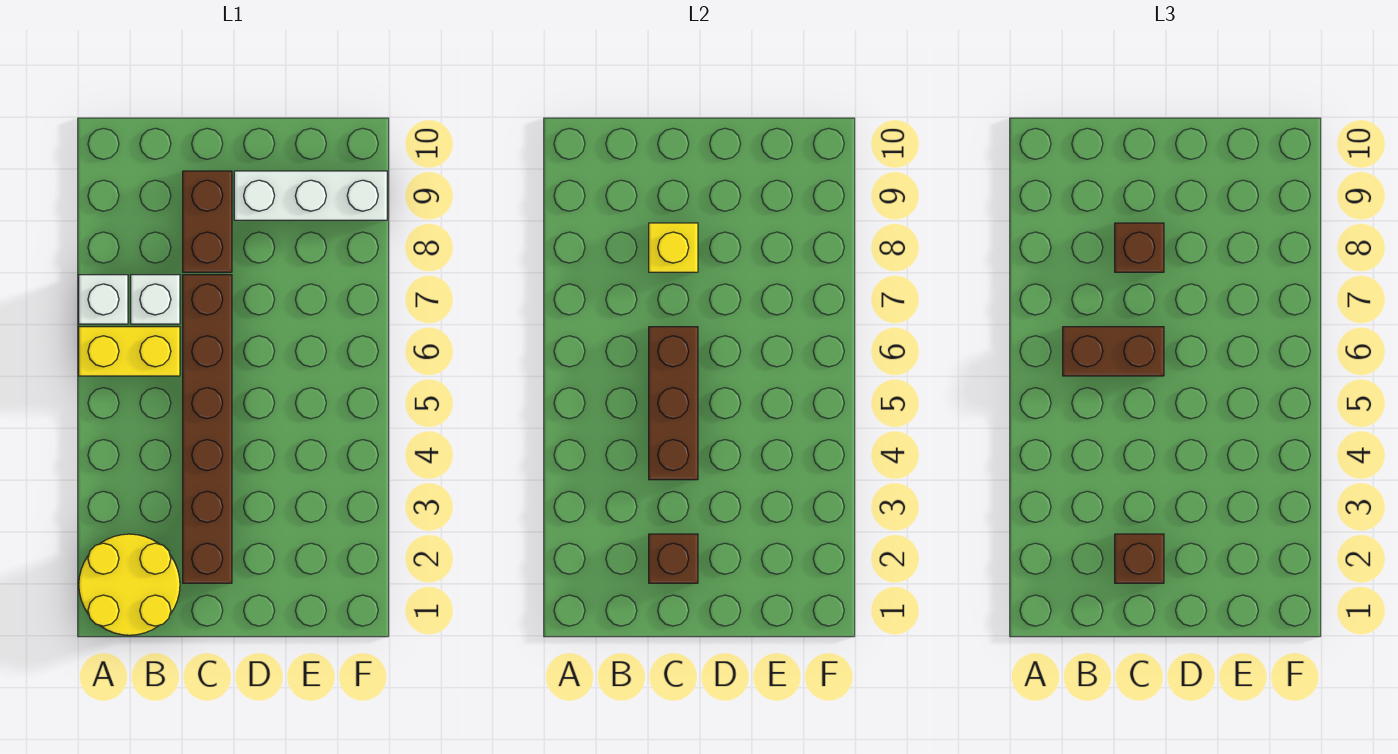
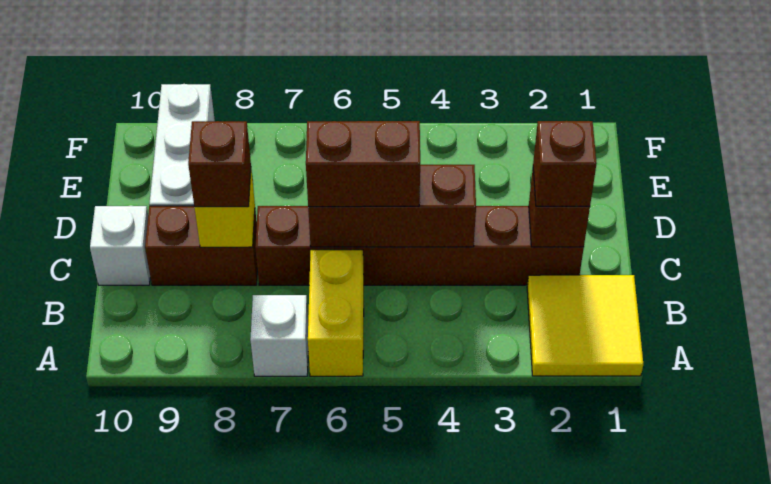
yellow 2x2 round brick [79,534,180,635] -> yellow 2x2 tile [527,275,643,376]
brown 1x2 brick [1063,327,1164,376] -> brown 1x2 brick turned to [306,121,420,207]
white 1x1 brick [131,275,180,324] -> white 1x1 brick moved to [90,206,150,285]

